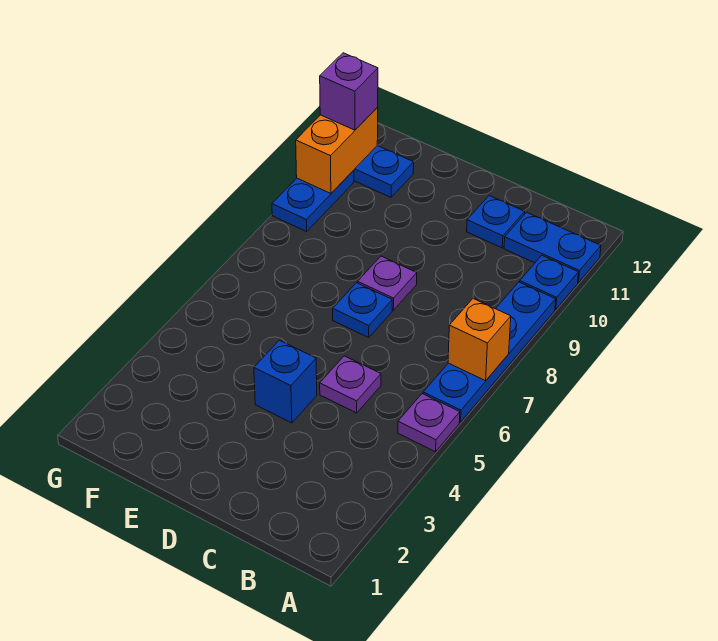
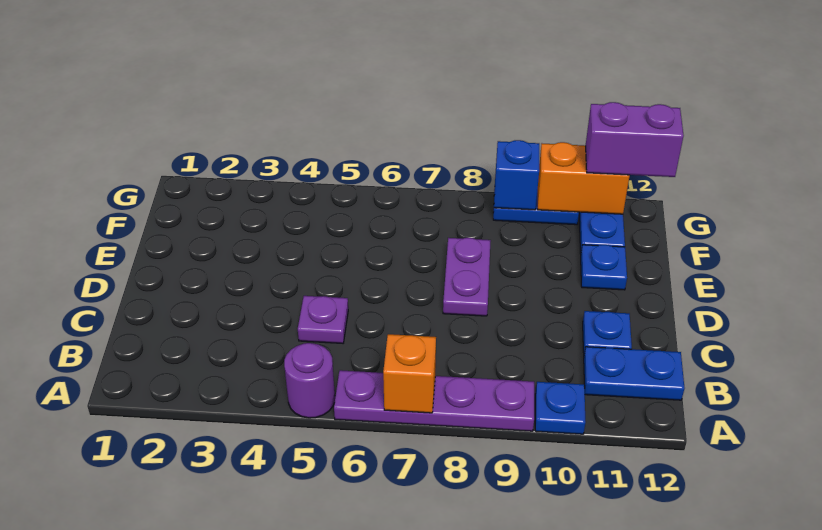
purple 1x1 plate [398,394,460,452] -> purple 1x1 round brick [284,343,335,418]
blue 1x4 plate [423,282,556,422] -> purple 1x4 plate [334,370,534,431]
blue 1x2 plate [504,212,601,283] -> blue 1x2 plate turned to [584,347,684,400]
blue 1x1 brick [254,340,317,423] -> blue 1x1 brick moved to [494,140,539,210]
blue 1x1 plate [333,283,392,337] -> blue 1x1 plate moved to [581,245,627,290]
purple 1x1 plate [358,256,417,310] -> purple 1x2 plate [443,238,491,316]
purple 1x1 brick [320,53,378,130] -> purple 1x2 brick [586,102,684,177]

